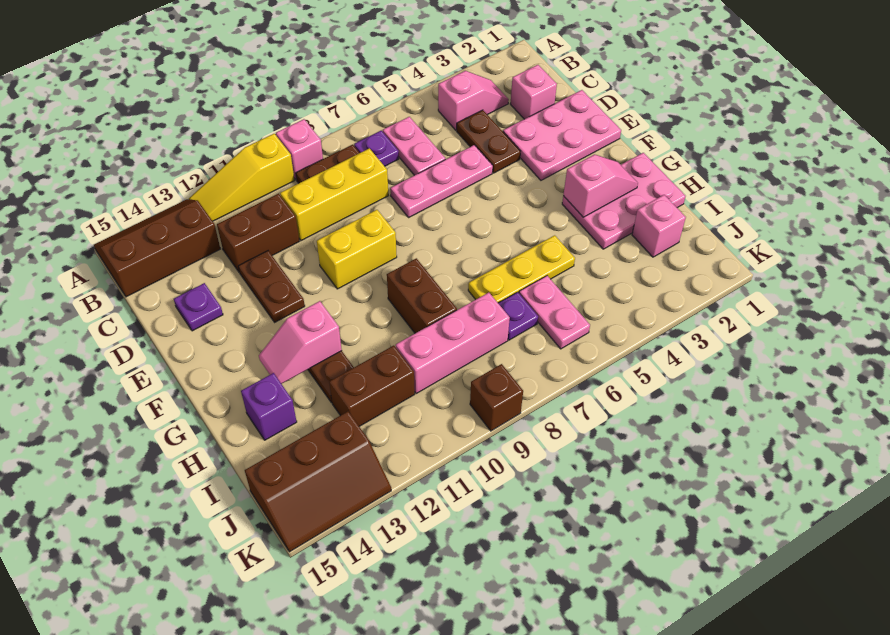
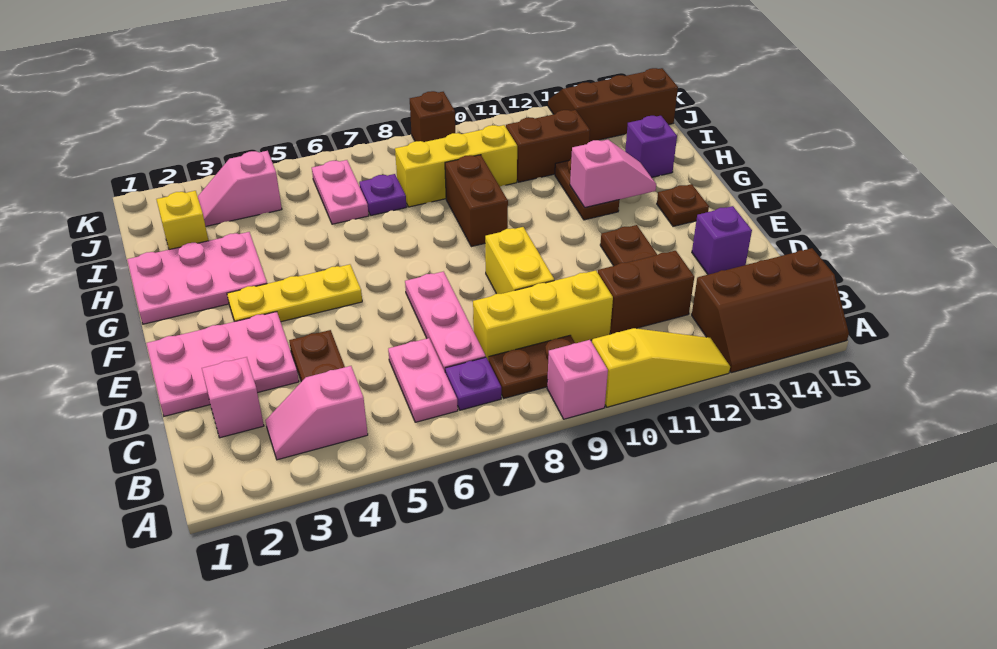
pink 1x3 plate [390,145,493,217] -> pink 1x3 plate turned to [405,272,486,371]
purple 1x1 plate [174,283,223,331] -> purple 1x1 brick [692,206,752,275]
yellow 1x2 brick [317,210,397,289] -> yellow 1x2 brick turned to [485,227,554,294]
none -> brown 1x1 plate [657,184,709,226]
pink 1x2 slope [563,154,638,217] -> pink 1x2 slope moved to [198,151,282,226]
yellow 1x3 plate [468,235,575,303] -> yellow 1x3 plate moved to [227,264,362,322]
pink 1x1 brick [632,195,686,257] -> yellow 1x1 brick [156,191,209,250]
pink 1x3 brick [396,293,510,394] -> yellow 1x3 brick [395,125,517,207]

